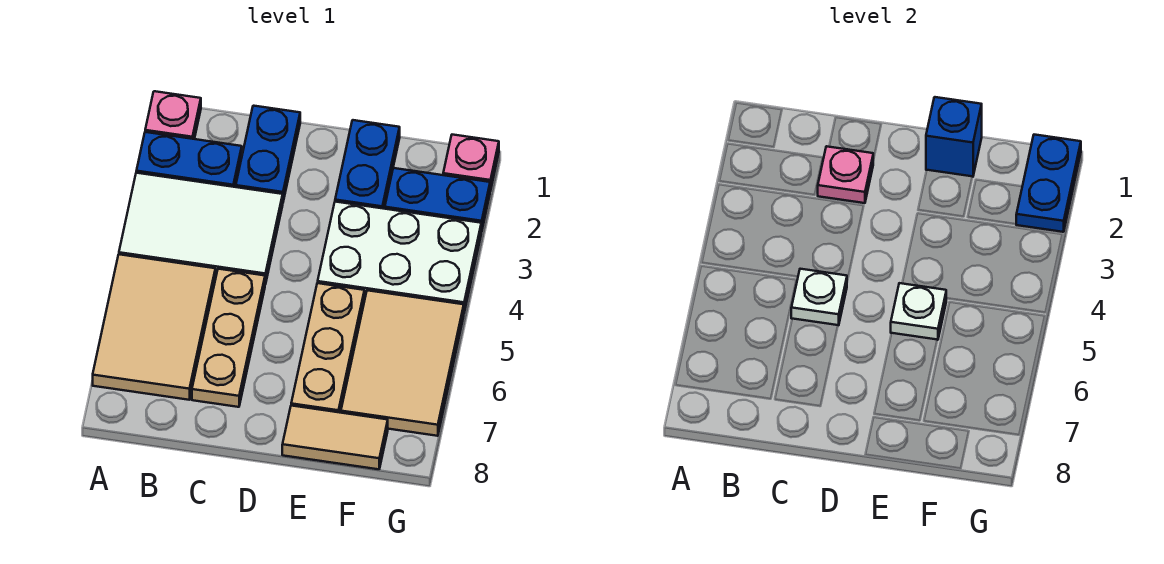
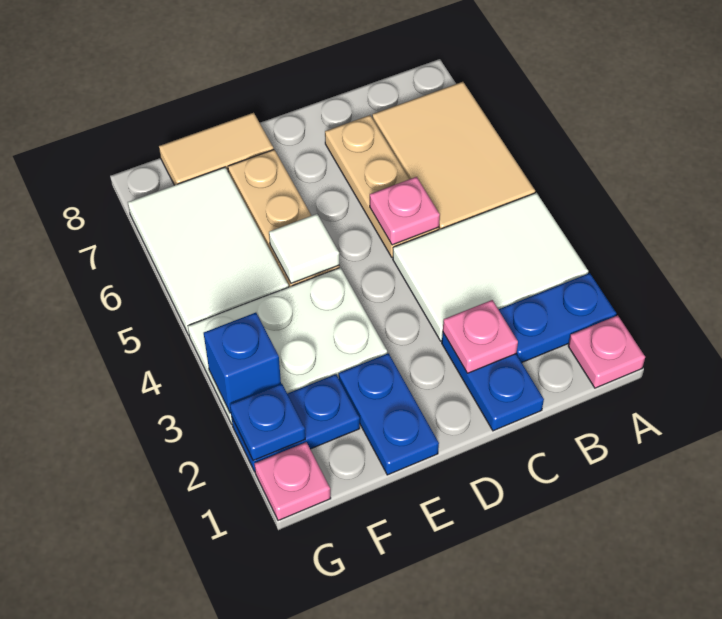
white 1x1 plate [791,269,847,325] -> pink 1x1 plate [370,177,440,245]
blue 1x1 brick [926,97,982,177] -> blue 1x1 brick moved to [204,313,281,413]
white 1x1 plate [891,283,946,340] -> white 1x1 tile [269,214,339,283]
tan 2x3 tile [341,290,464,436] -> white 2x3 tile [128,167,289,335]
blue 1x2 plate [1016,135,1081,232] -> blue 1x1 plate [230,383,305,461]

